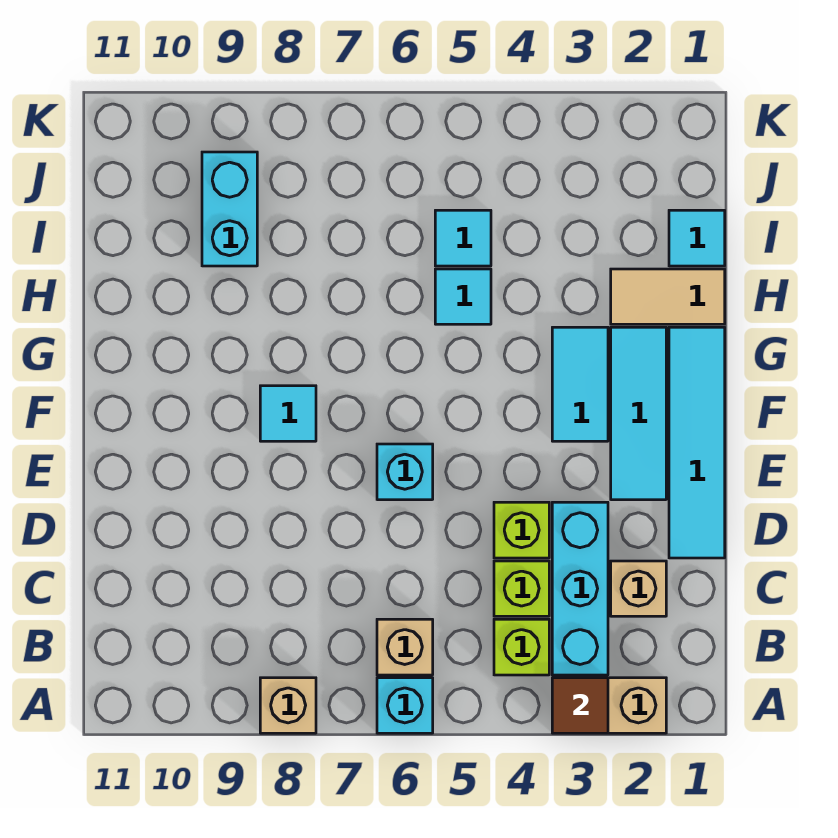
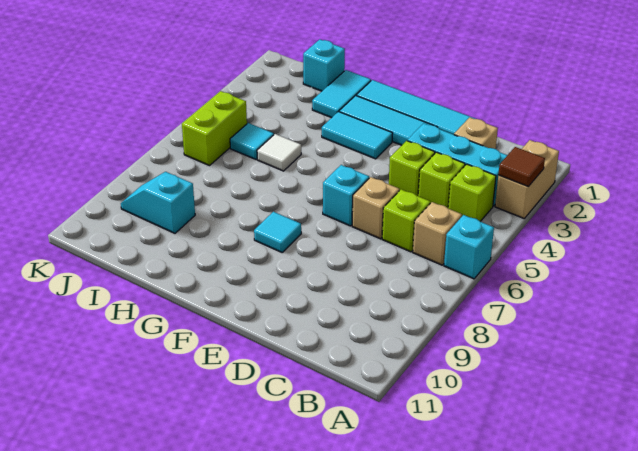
tan 1x1 brick [260,678,316,733] -> tan 1x1 brick moved to [352,177,399,239]
none -> lime 1x1 brick [382,189,430,252]
tan 1x2 tile [611,269,725,324] -> cyan 1x2 tile [312,70,371,118]
cyan 1x1 tile [435,269,491,324] -> white 1x1 tile [257,134,301,171]
cyan 1x1 tile [669,210,725,266] -> cyan 1x1 brick [303,39,345,91]
cyan 1x2 brick [202,152,257,266] -> cyan 1x2 slope [121,172,195,233]
none -> lime 1x2 brick [182,91,247,166]

